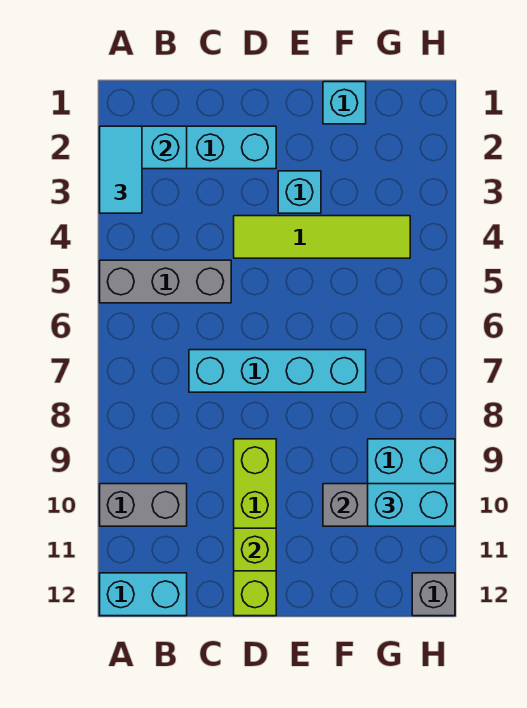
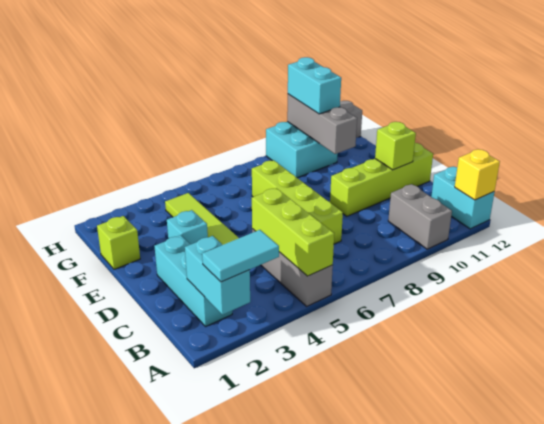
none -> lime 1x3 brick [252,188,334,276]
none -> yellow 1x1 brick [455,149,500,200]
cyan 1x4 brick [189,350,366,392] -> lime 1x4 brick [252,160,343,244]
cyan 1x1 brick [323,82,366,124] -> lime 1x1 brick [97,216,140,269]

